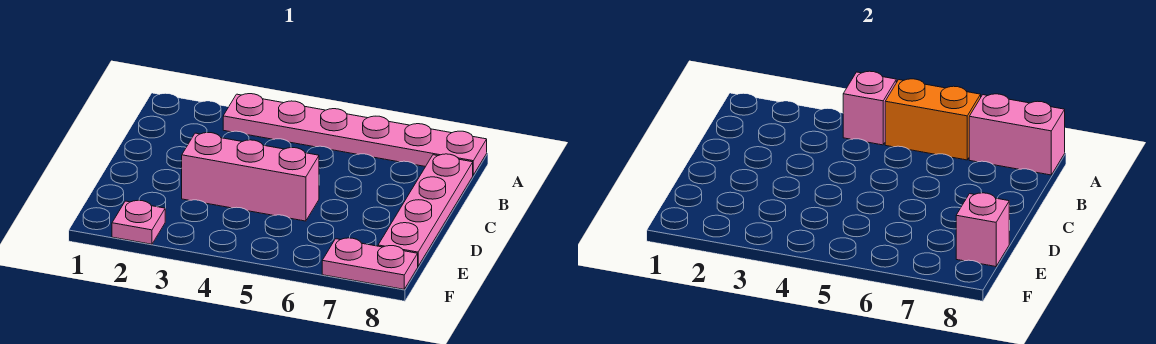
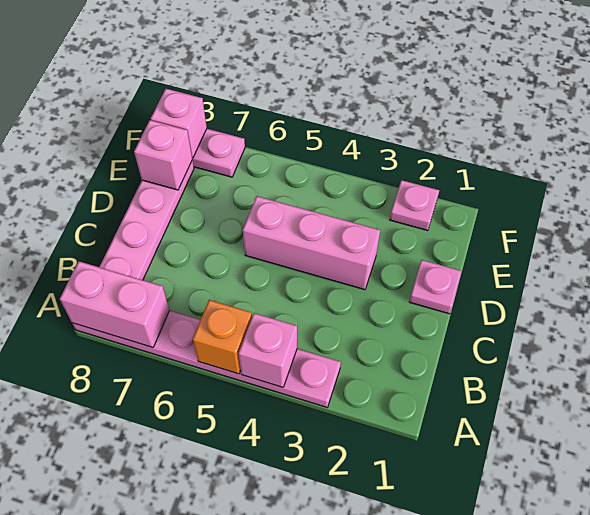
orange 1x2 brick [885,79,981,160] -> orange 1x1 brick [193,300,252,374]
none -> pink 1x1 plate [409,260,462,314]
none -> pink 1x1 brick [151,89,207,158]

